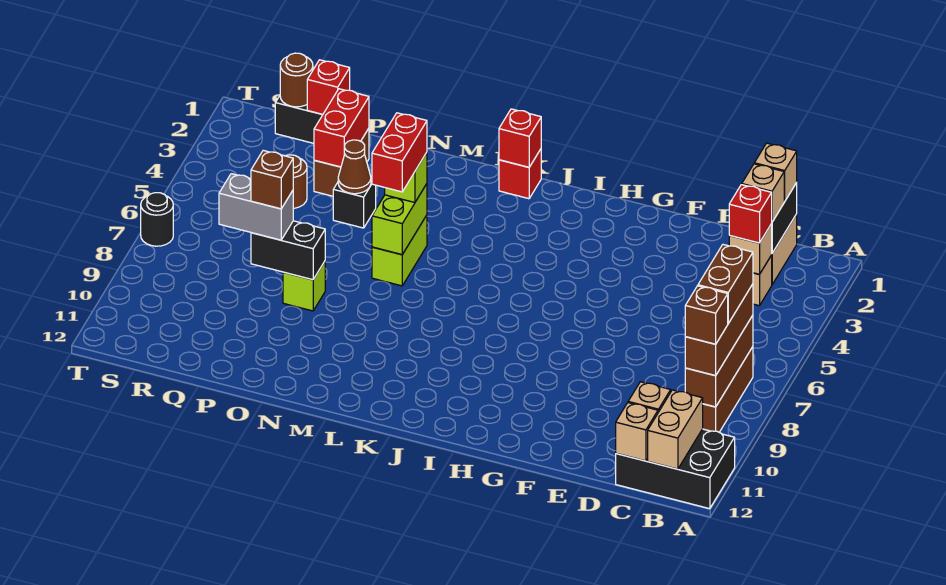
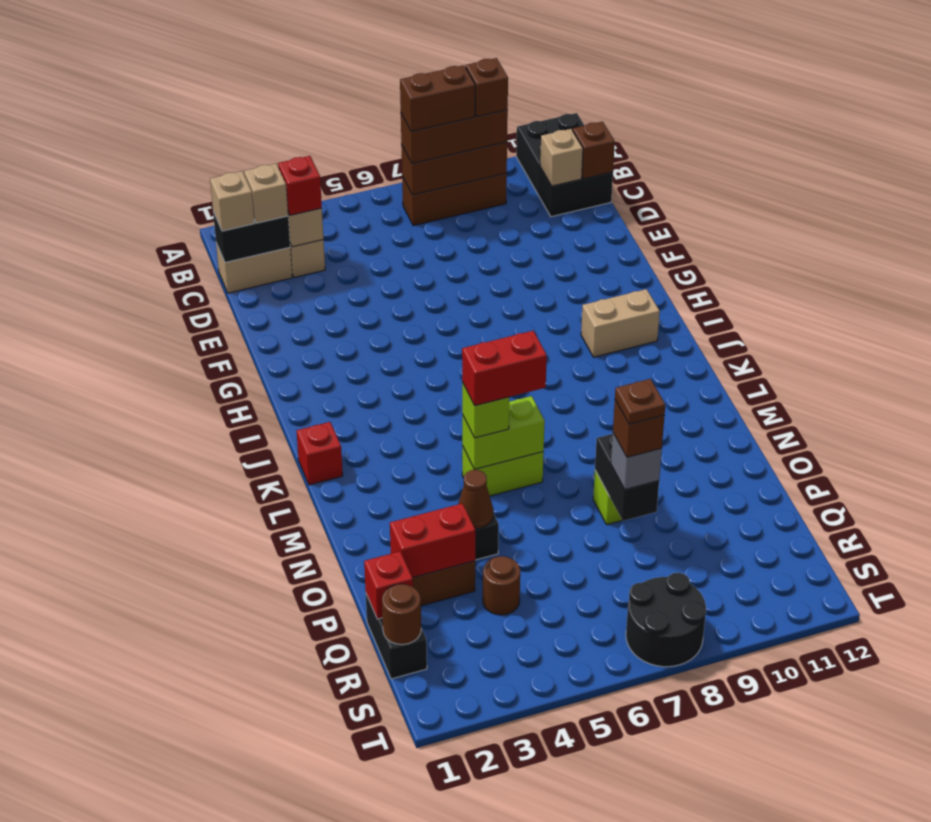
tan 1x2 brick [648,390,703,469] -> tan 1x2 brick moved to [581,289,660,357]
tan 1x1 brick [616,403,658,461] -> brown 1x1 brick [573,122,615,179]
red 1x1 brick [499,109,541,167] -> none
grey 1x2 brick [219,174,293,240] -> grey 1x1 brick [611,433,662,490]
none -> brown 1x1 plate [615,379,665,424]
black 1x1 round brick [141,193,173,246] -> black 2x2 round brick [626,573,706,667]

